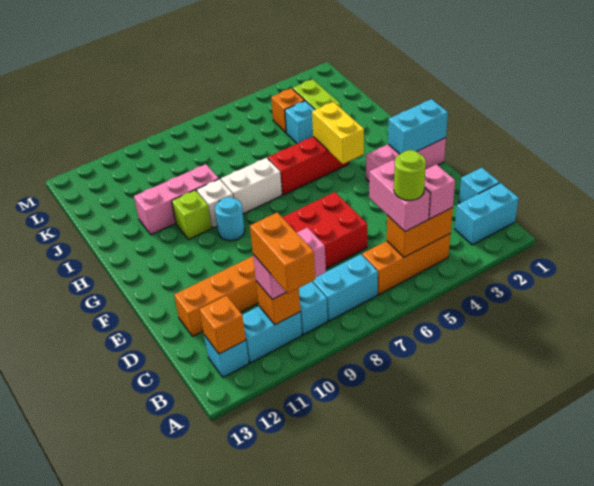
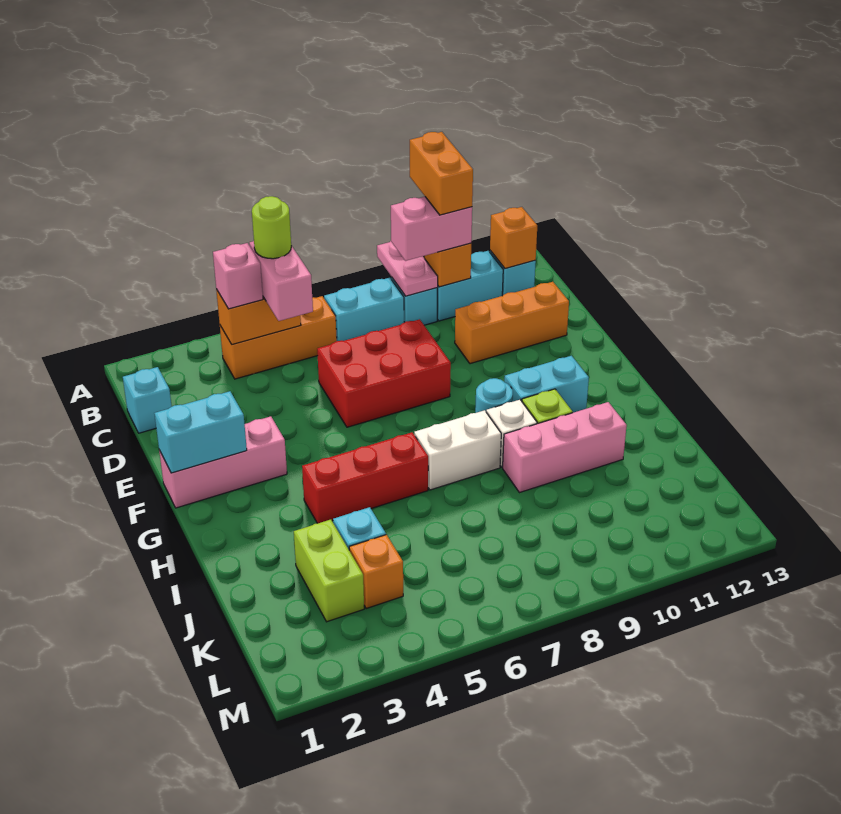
none -> pink 1x2 plate [377,241,438,296]
cyan 1x2 brick [455,183,519,245] -> cyan 1x2 brick moved to [504,356,589,413]
yellow 1x2 brick [312,102,364,164] -> none

